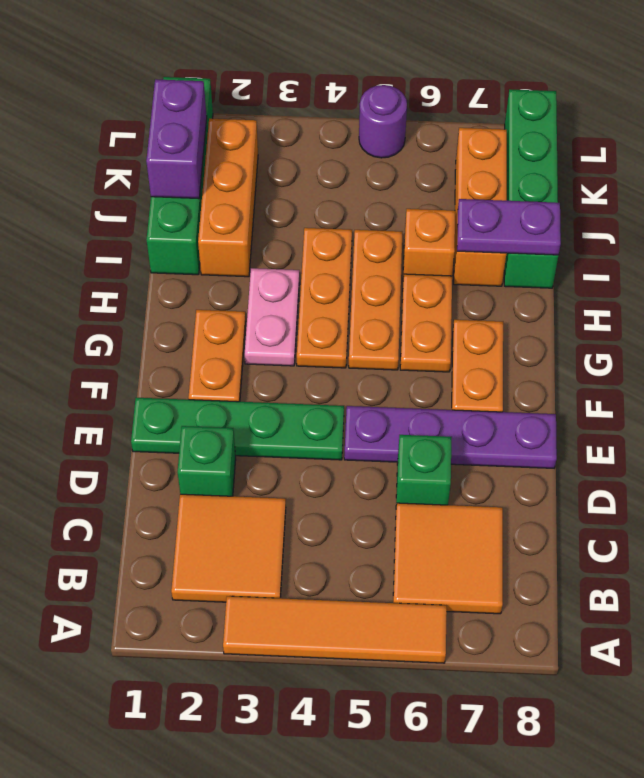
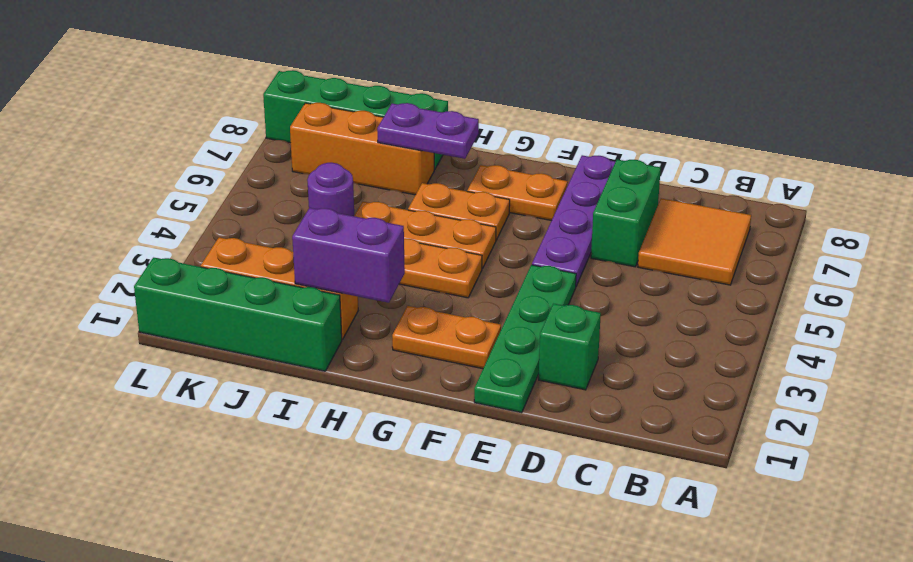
orange 1x4 tile [223,596,447,663] -> none
orange 2x2 tile [171,494,286,602] -> none
green 1x1 brick [396,435,452,505] -> green 1x2 brick [591,160,661,267]
pink 1x2 plate [245,268,299,366] -> none
orange 1x1 brick [403,209,455,276] -> none
purple 1x2 plate [457,199,561,255] -> purple 1x2 plate turned to [377,103,479,159]
purple 1x2 brick [146,79,207,199] -> purple 1x2 brick moved to [292,208,405,303]
purple 1x1 round brick [359,85,407,158] -> purple 1x1 round brick moved to [307,163,354,216]

